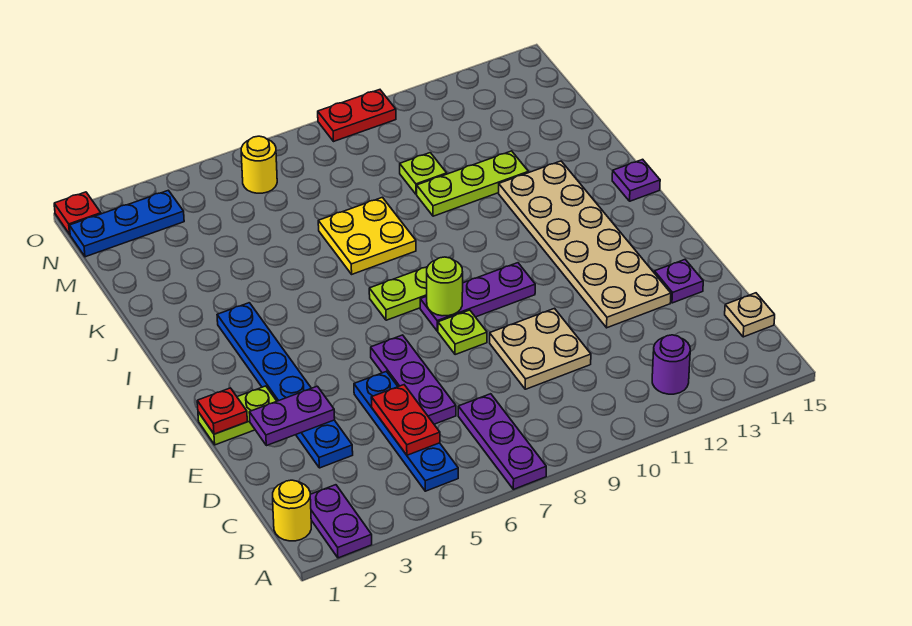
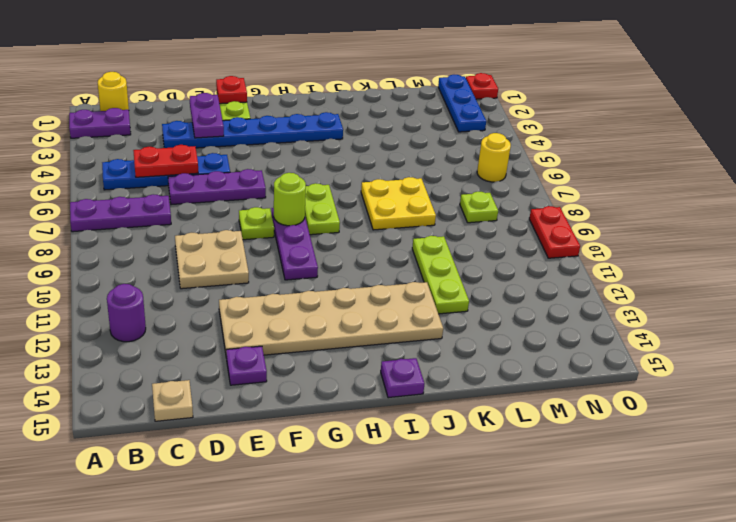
lime 1x1 plate [400,153,447,194] -> lime 1x1 plate moved to [460,192,498,223]

